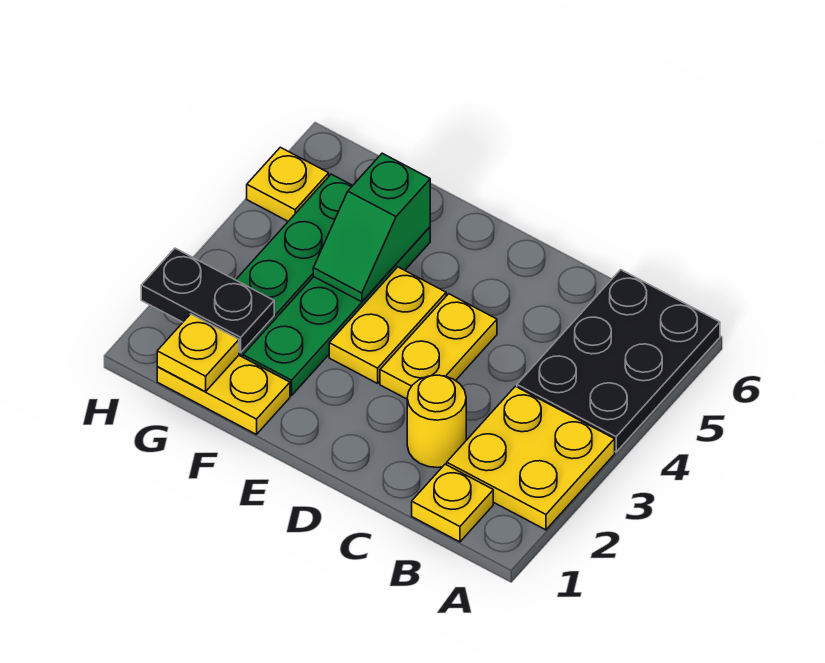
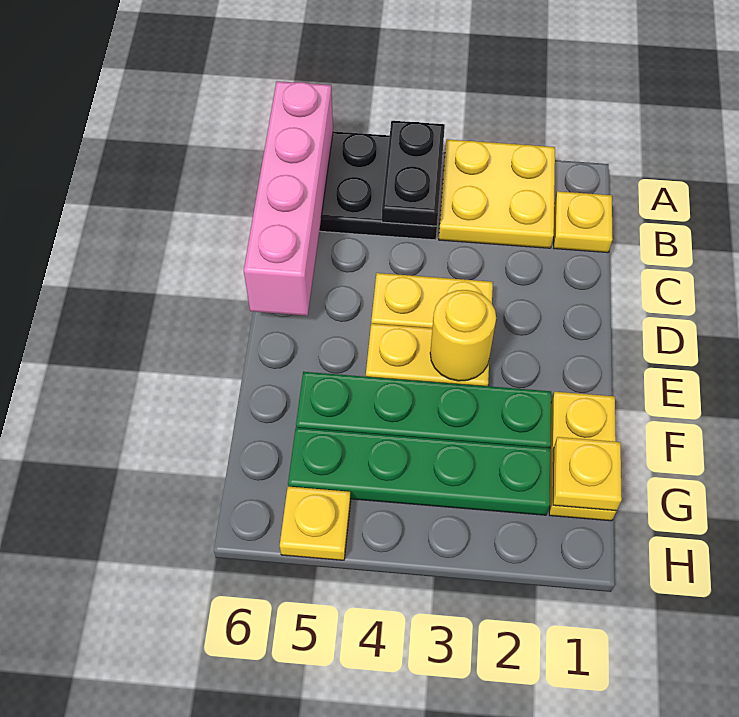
none -> pink 1x4 brick [244,81,333,316]
yellow 1x1 round brick [407,375,466,468] -> yellow 1x1 round brick moved to [430,290,496,381]
green 1x2 slope [313,153,430,302] -> none
black 1x2 plate [141,248,274,353] -> black 1x2 plate moved to [382,121,445,226]

